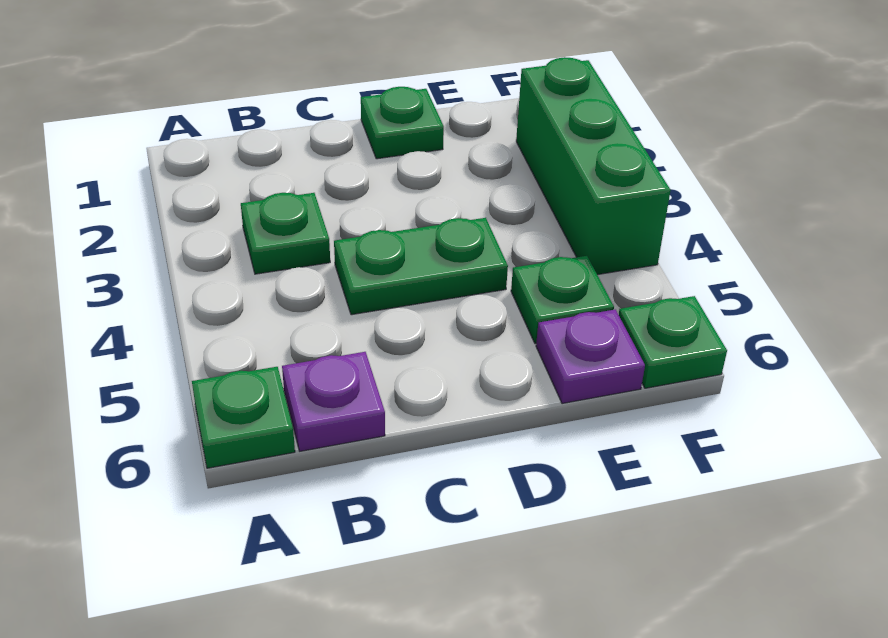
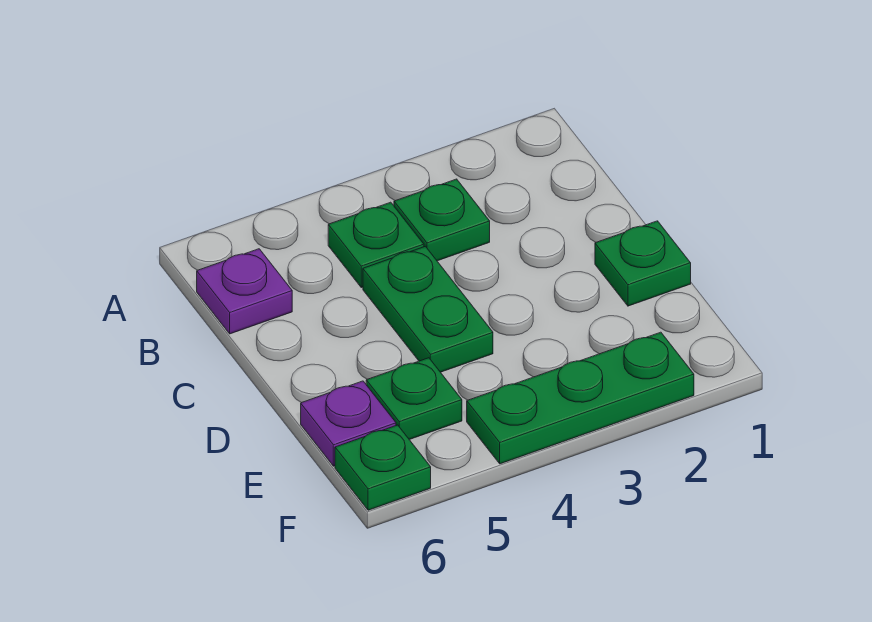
green 1x1 plate [192,367,295,468] -> green 1x1 plate moved to [328,202,424,287]
green 1x3 brick [516,57,671,275] -> green 1x3 plate [467,332,694,464]

